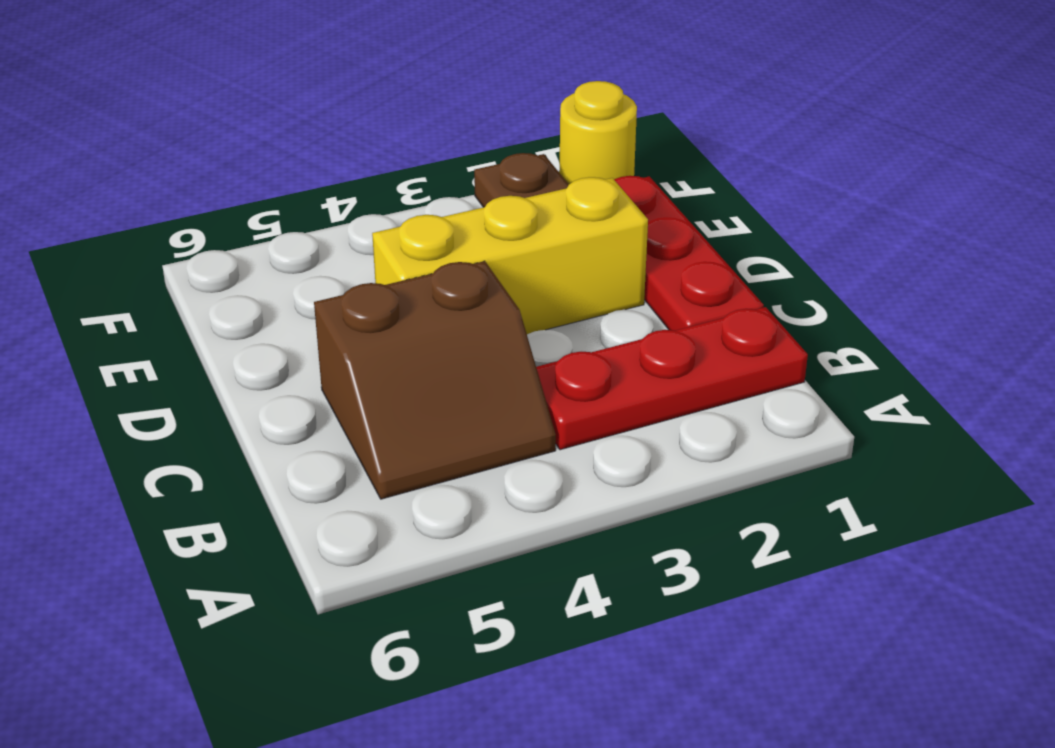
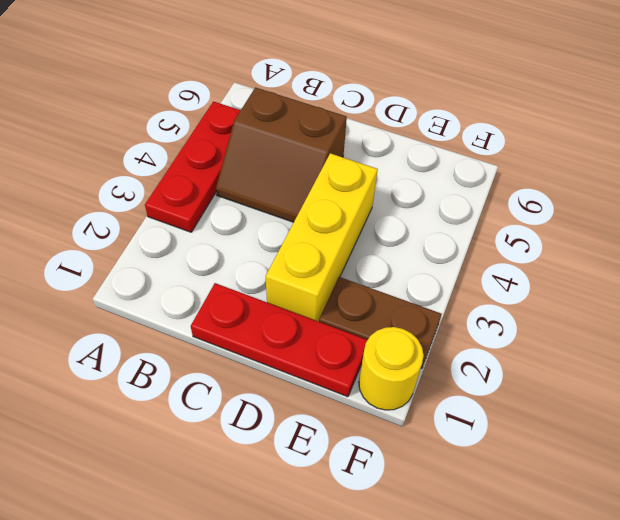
red 1x3 plate [536,307,808,450] -> red 1x3 plate moved to [145,101,241,232]
brown 2x2 slope [314,261,556,499] -> brown 2x2 slope turned to [216,88,347,222]

